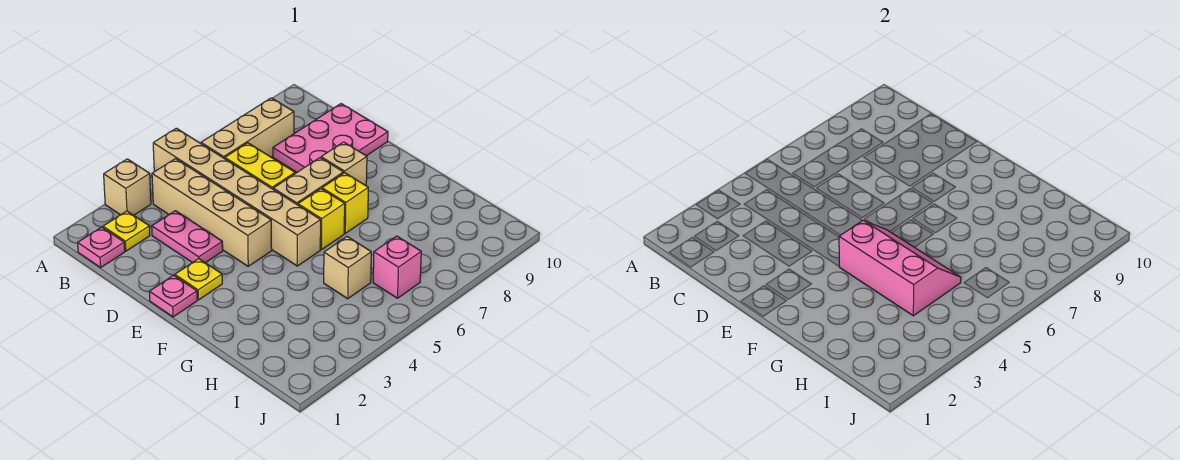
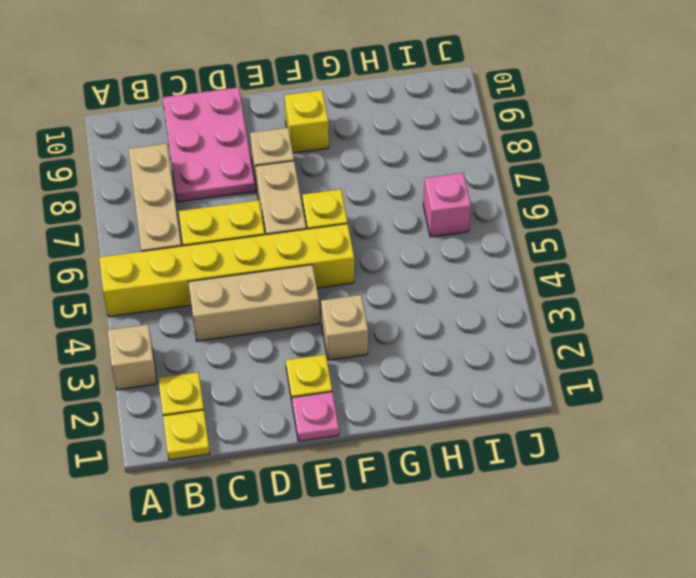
tan 1x6 brick [153,128,321,266] -> yellow 1x6 brick [99,224,354,317]
pink 1x1 plate [78,227,125,267] -> yellow 1x1 plate [163,410,210,460]
tan 1x4 brick [152,159,272,266] -> tan 1x3 brick [188,265,319,341]
pink 1x2 plate [152,211,223,263] -> none
pink 2x3 slope [839,221,961,316] -> none
yellow 1x1 brick [322,173,368,233] -> yellow 1x1 brick moved to [285,90,329,153]
tan 1x1 brick [324,237,371,299] -> tan 1x1 brick moved to [321,295,368,360]

